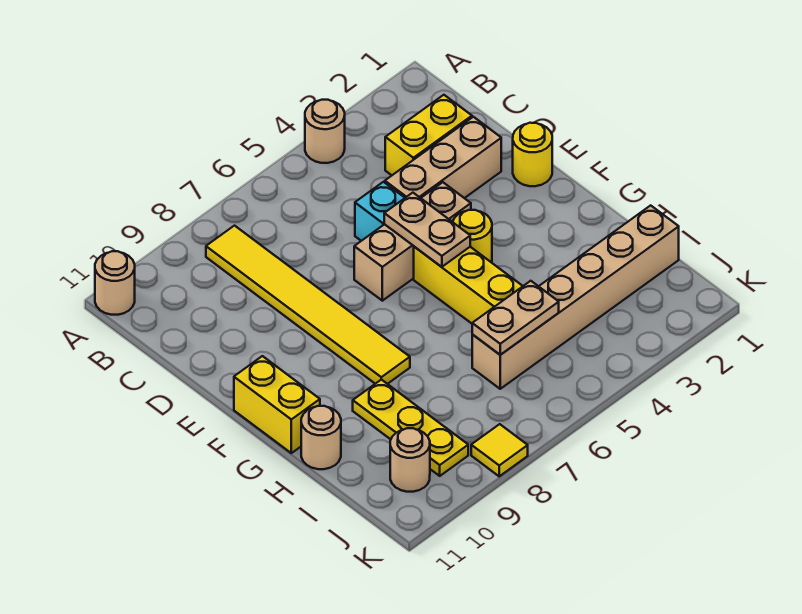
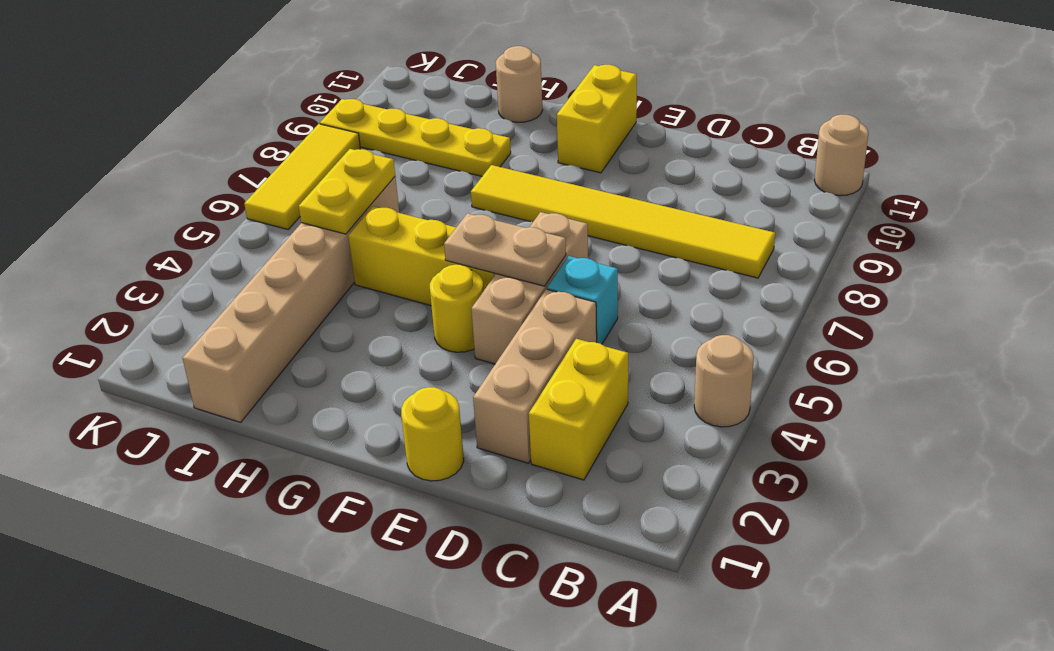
yellow 1x2 brick [234,356,320,453] -> yellow 1x2 brick turned to [557,65,637,173]
yellow 1x3 plate [353,380,468,476] -> yellow 1x4 plate [320,99,511,176]
tan 1x2 plate [472,281,559,355] -> yellow 1x2 plate [299,149,395,234]
tan 1x1 round brick [390,428,430,492] -> none
yellow 1x1 tile [471,424,528,476] -> yellow 1x3 tile [244,124,360,229]

